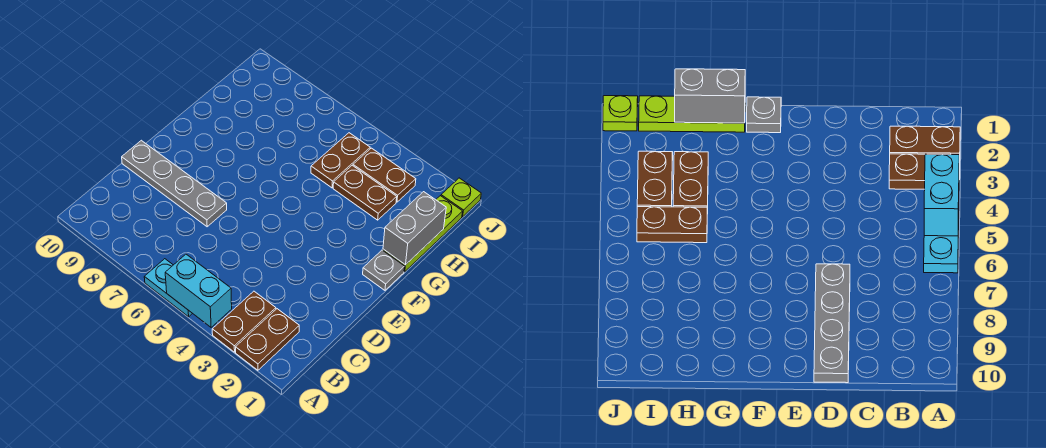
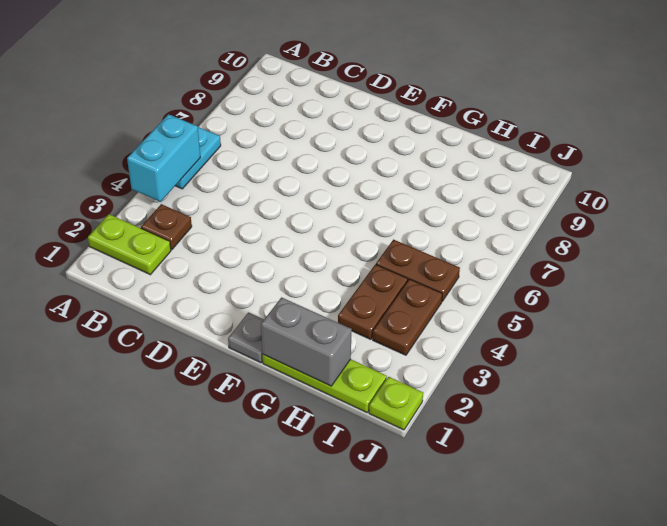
brown 1x2 plate [236,309,299,370] -> lime 1x2 plate [88,214,171,275]
brown 1x2 plate [212,291,276,352] -> brown 1x1 plate [141,204,192,250]
grey 1x4 plate [122,140,227,227] -> none

